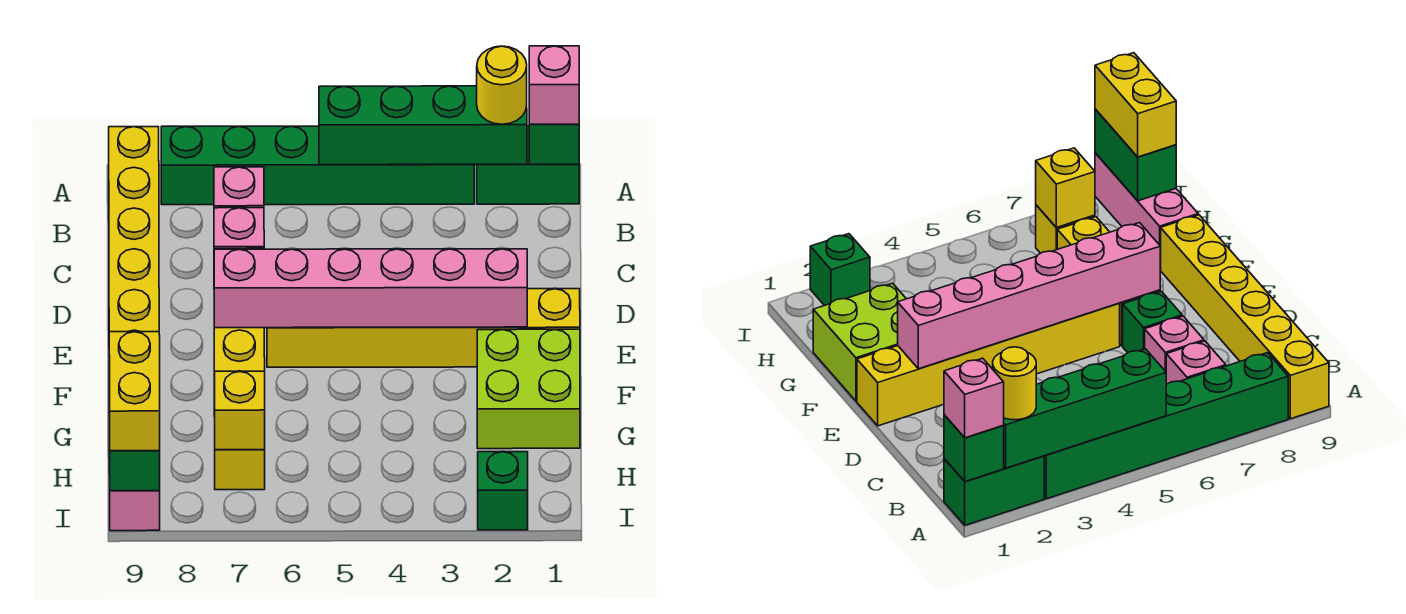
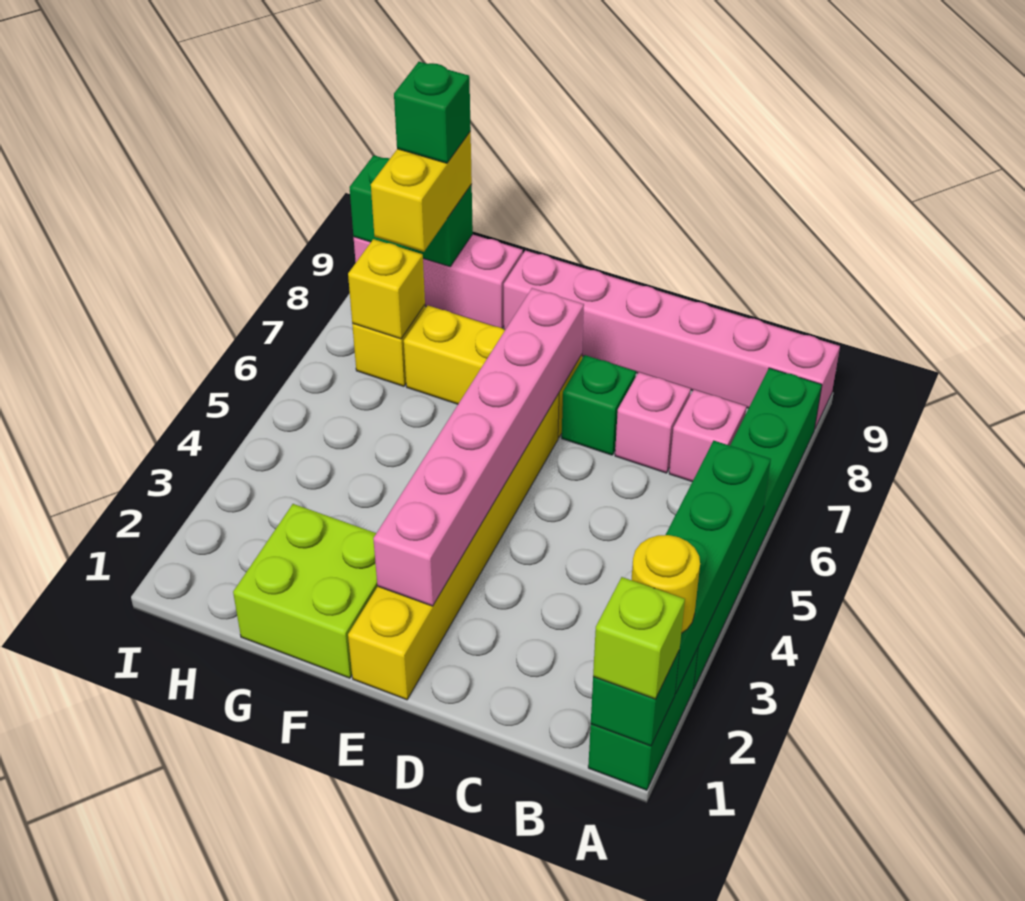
pink 1x1 brick [529,46,579,124] -> lime 1x1 brick [593,577,685,699]
yellow 1x6 brick [109,127,159,332] -> pink 1x6 brick [504,250,840,428]
yellow 1x2 brick [109,332,160,451] -> yellow 1x2 brick turned to [371,132,472,252]
green 1x1 brick [478,452,528,530] -> green 1x1 brick moved to [394,62,471,163]

